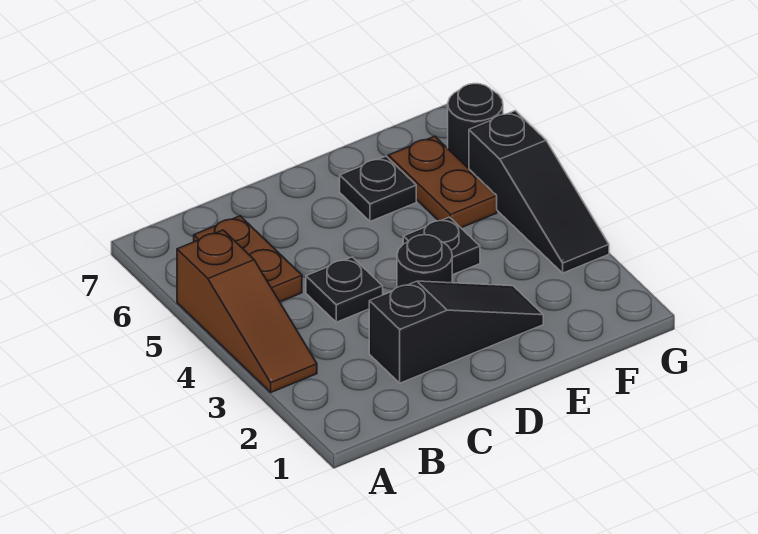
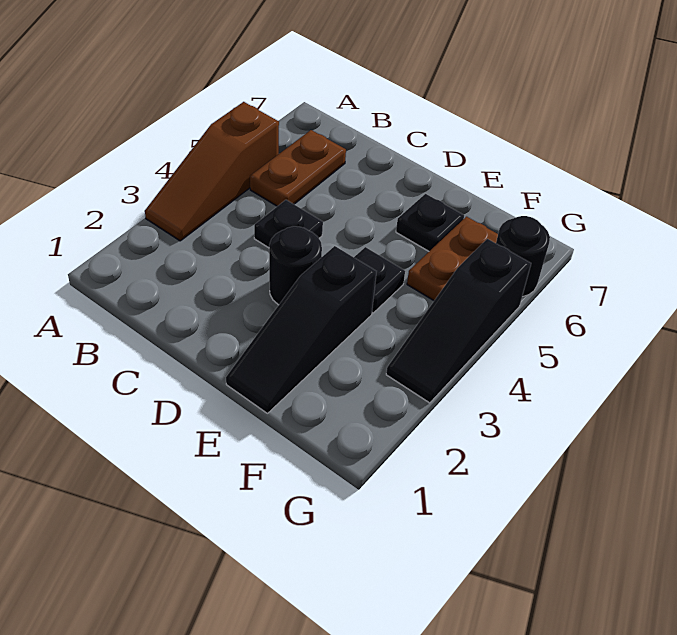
black 1x3 slope [369,281,543,383] -> black 1x3 slope turned to [226,246,377,413]

